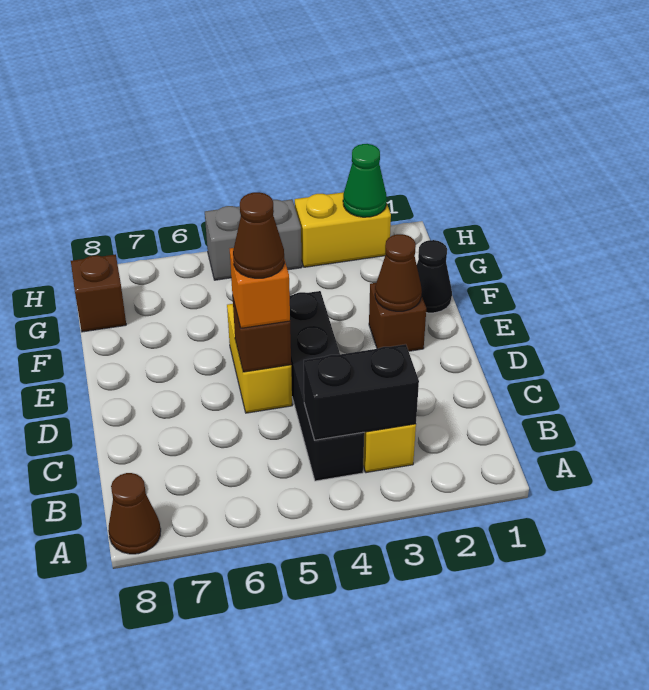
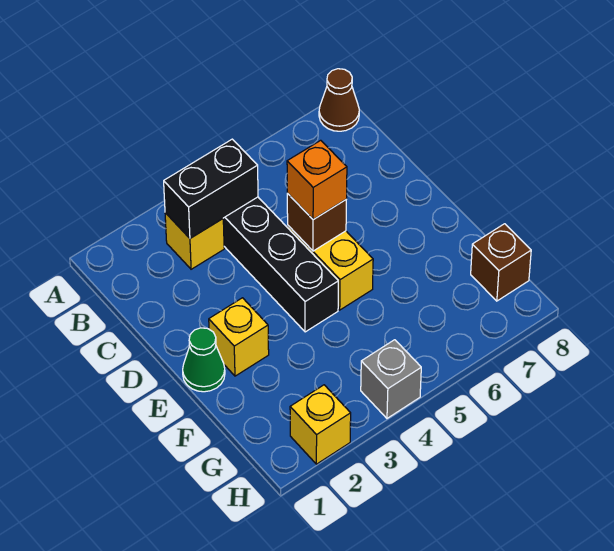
brown 1x1 cone [233,192,284,278] -> none
brown 1x1 brick [369,283,426,351] -> yellow 1x1 brick [209,298,269,376]
brown 1x1 cone [375,234,422,311] -> none
black 1x1 cone [417,240,452,313] -> none
yellow 1x2 brick [295,192,391,267] -> yellow 1x1 brick [290,385,351,464]
green 1x1 cone [343,144,387,217] -> green 1x1 cone moved to [183,328,225,392]
grey 1x2 brick [205,199,302,280] -> grey 1x1 brick [361,340,421,418]

